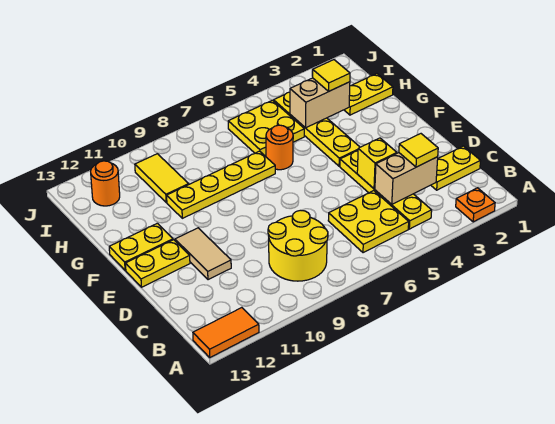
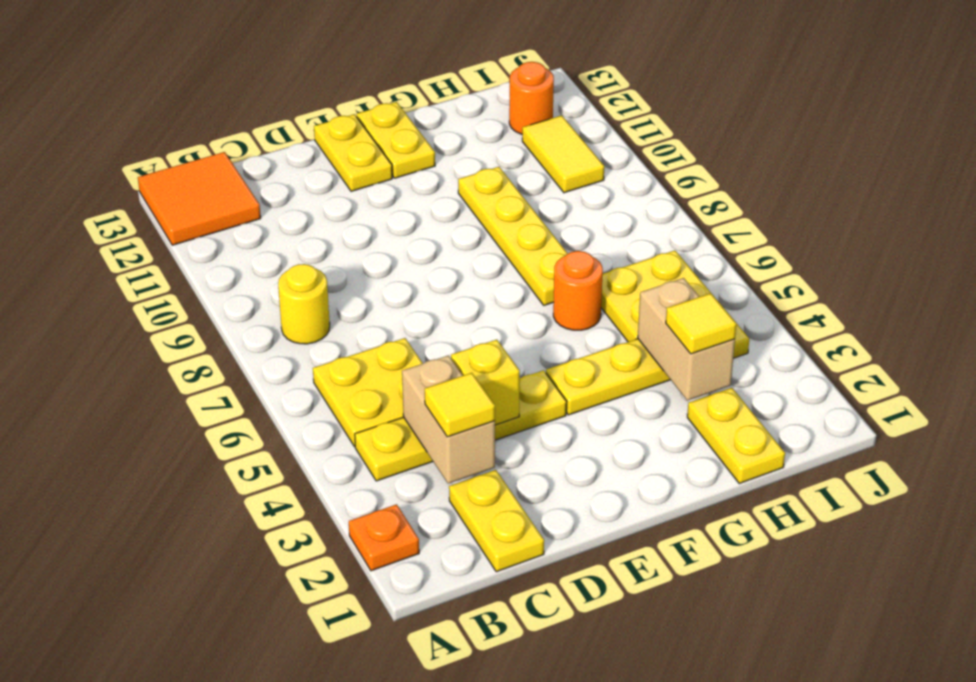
orange 1x2 tile [193,308,259,357] -> orange 2x2 tile [138,152,261,245]
yellow 2x2 round brick [268,210,328,281] -> yellow 1x1 round brick [278,264,330,344]
tan 1x2 tile [175,228,231,280] -> none
yellow 1x2 tile [135,154,189,203] -> yellow 1x2 tile turned to [522,115,604,193]

